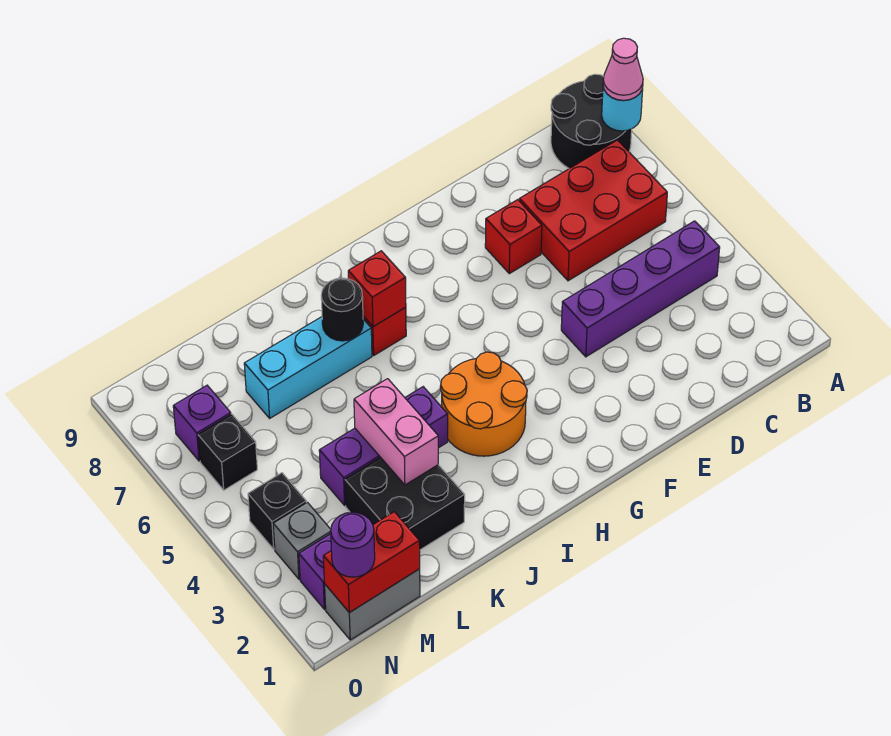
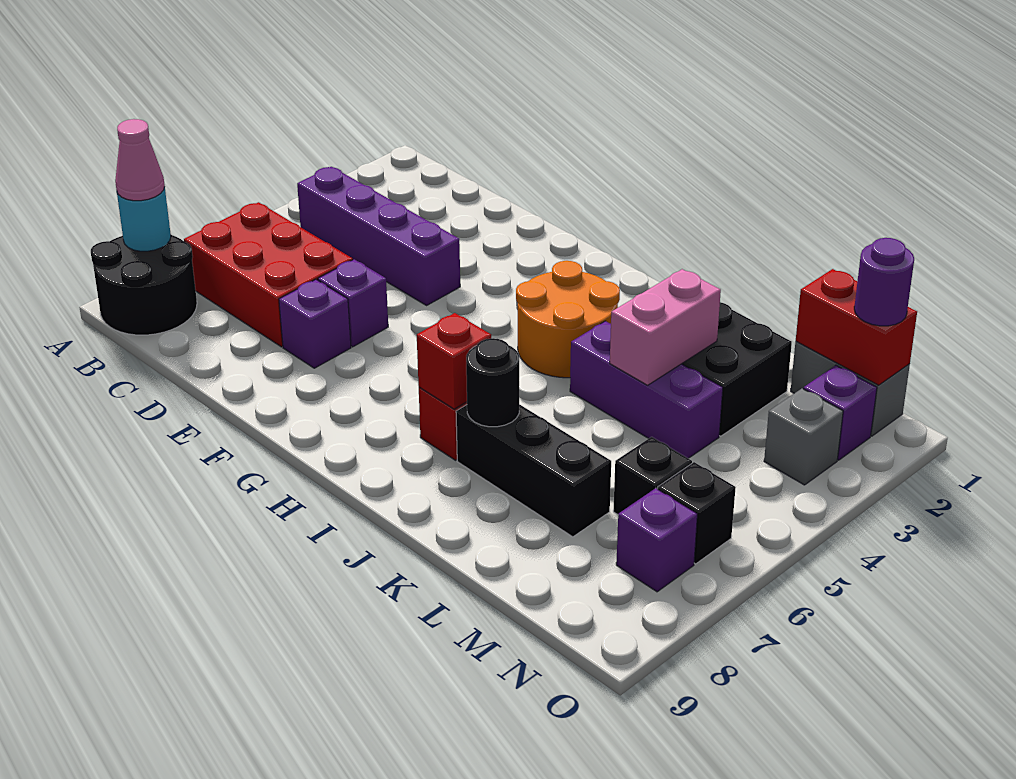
none -> purple 1x1 brick [318,259,388,347]
red 1x1 brick [485,200,542,274] -> purple 1x1 brick [279,280,351,368]
cyan 1x3 brick [244,317,372,418] -> black 1x3 brick [456,404,611,537]
black 1x1 brick [248,473,306,549] -> black 1x1 brick moved to [613,437,692,515]

